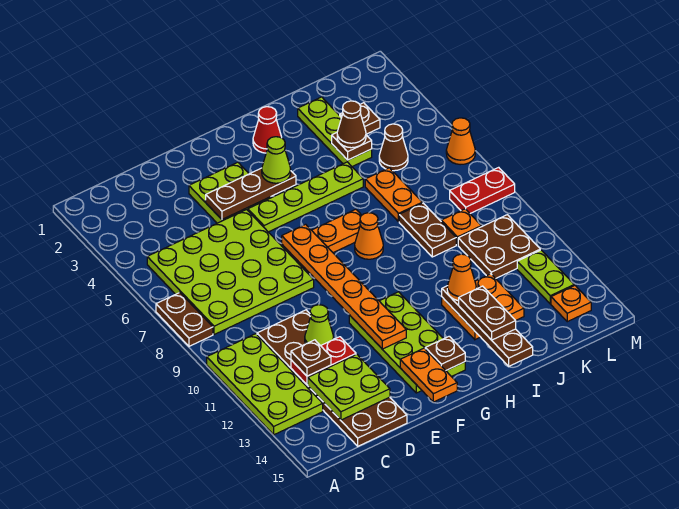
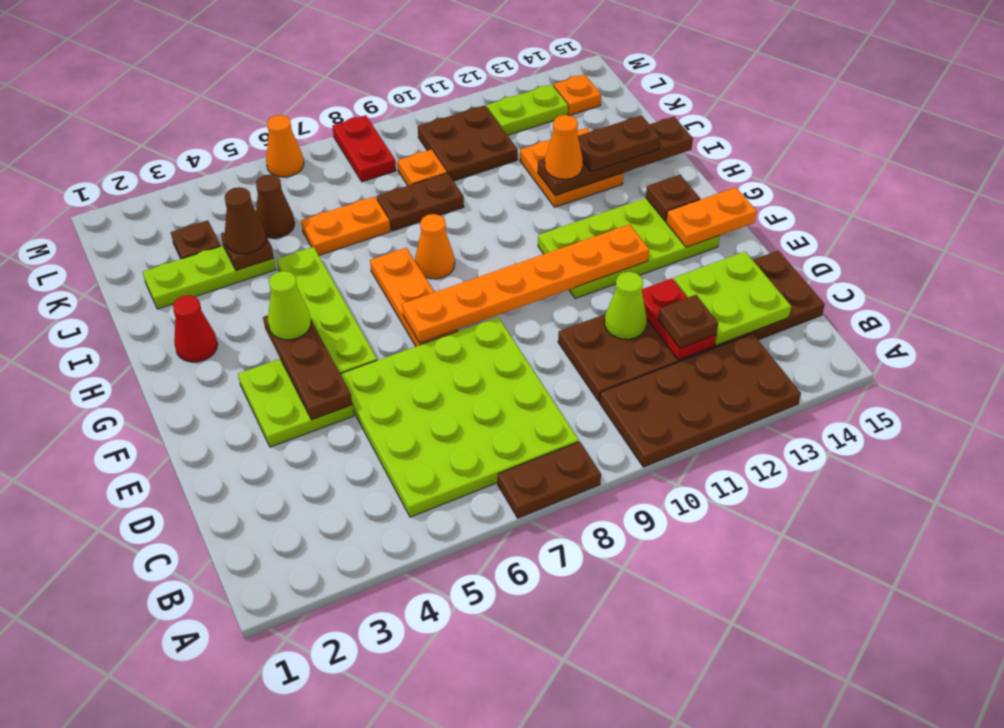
lime 2x4 plate [207,334,323,435] -> brown 2x4 plate [600,334,801,467]

